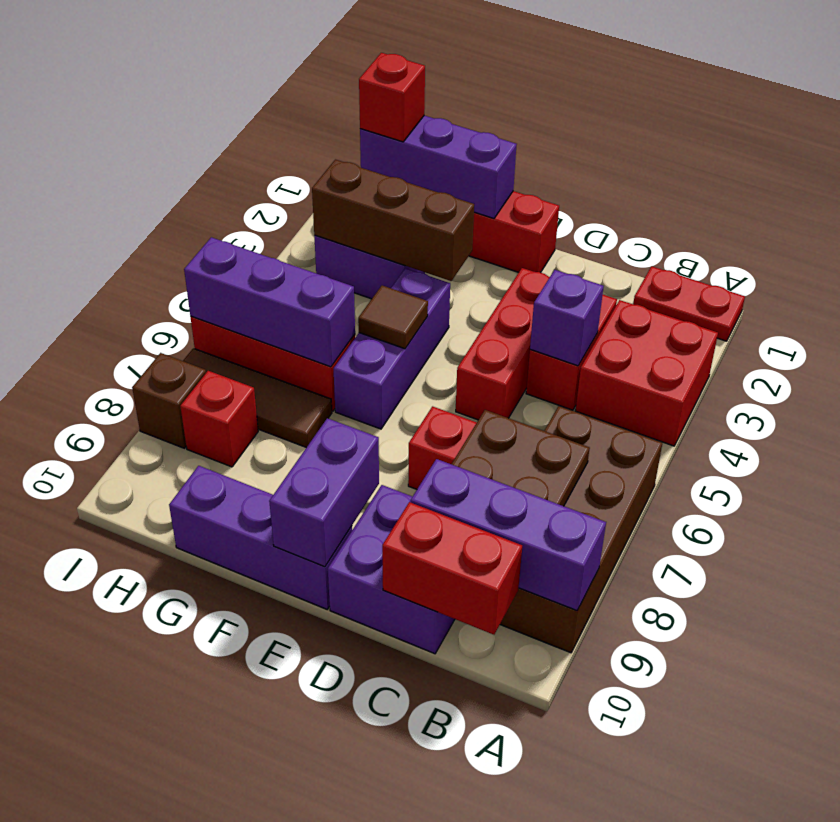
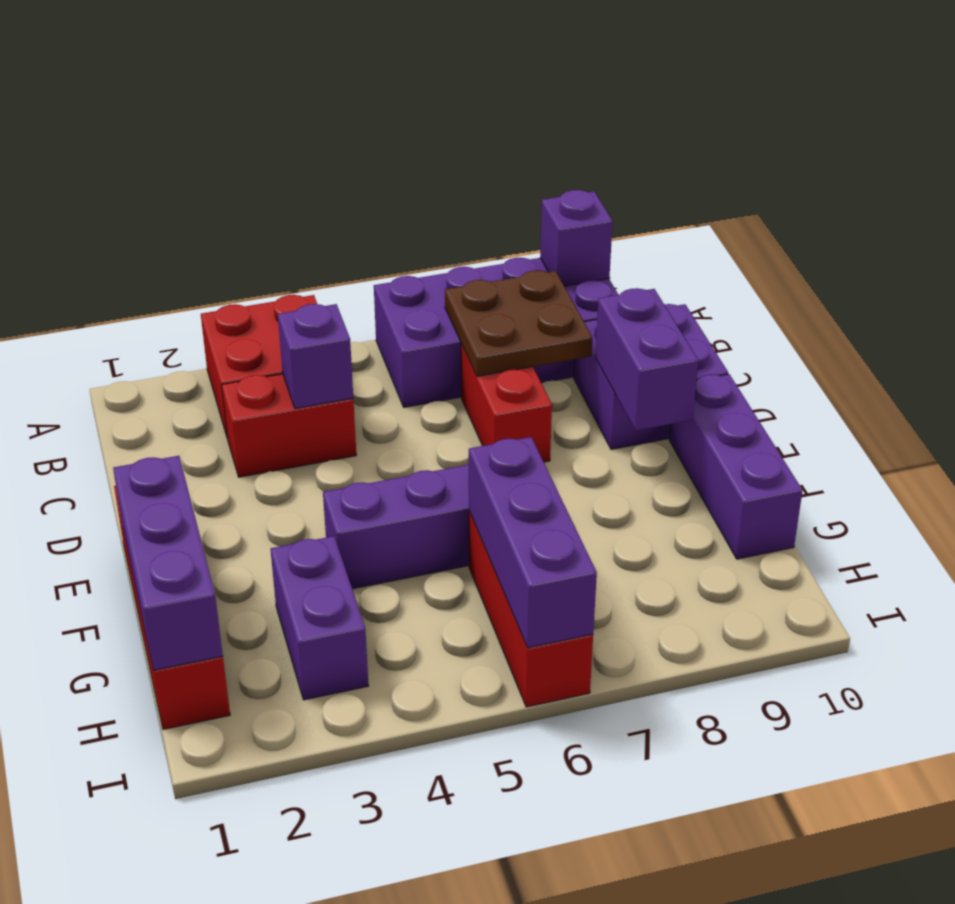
red 1x2 plate [633,266,745,341] -> none
brown 2x4 brick [500,406,662,653] -> purple 2x4 brick [374,258,618,407]
purple 1x3 brick [411,459,606,610] -> purple 1x1 brick [540,190,613,286]
red 1x2 brick [382,502,522,635] -> none
red 1x3 brick [456,268,550,420] -> none
purple 1x2 brick [269,418,379,567] -> purple 1x2 brick turned to [595,288,698,431]
brown 1x3 brick [312,160,474,281] -> none
brown 1x1 tile [358,285,428,349] -> none
brown 1x3 tile [183,348,332,447] -> none
red 1x1 brick [359,53,425,142] -> none
red 1x1 brick [180,371,258,467] -> none
brown 1x1 brick [132,353,206,448] -> none

